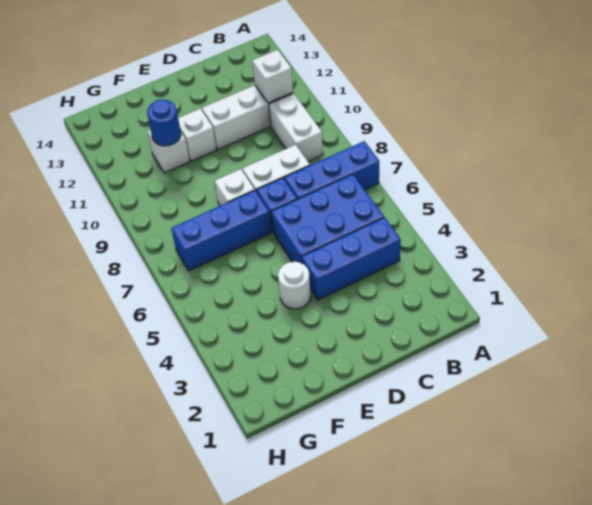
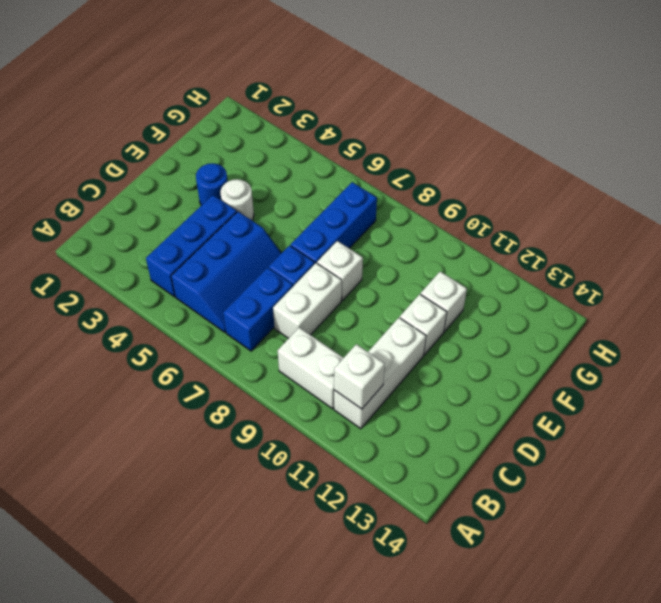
blue 1x3 brick [284,141,379,199] -> blue 1x2 brick [223,268,293,351]
blue 2x3 brick [271,174,384,263] -> blue 2x3 slope [171,212,281,332]
blue 1x1 round brick [147,99,181,146] -> blue 1x1 round brick moved to [196,163,228,205]

